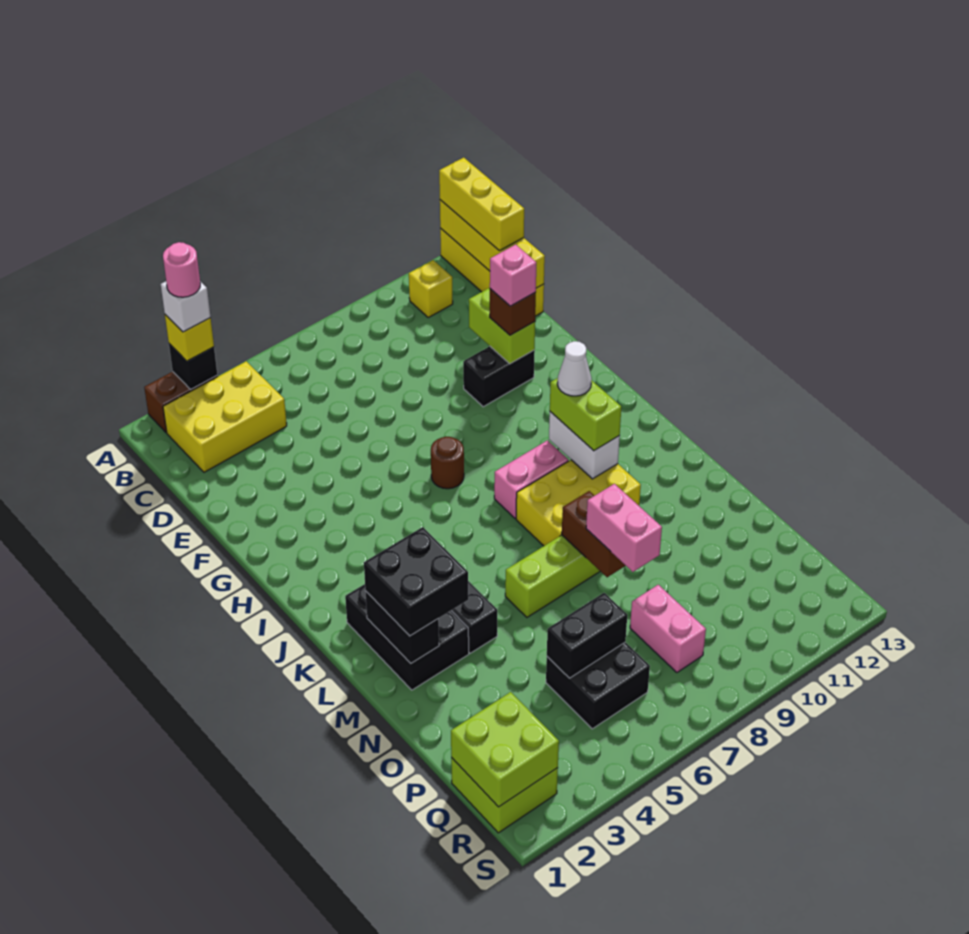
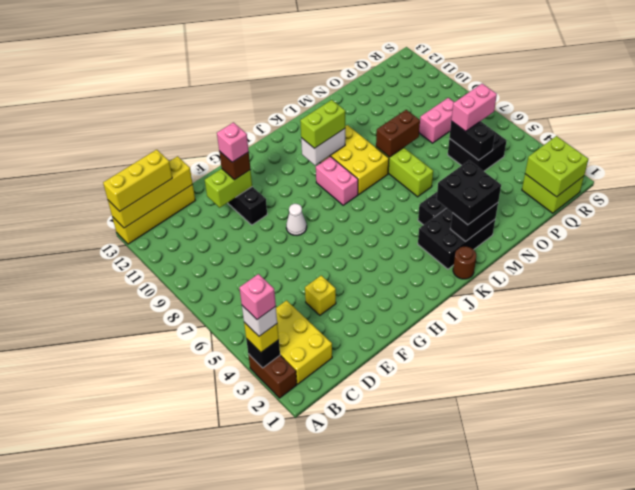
pink 1x1 round brick [163,242,200,297] -> pink 1x1 brick [239,274,276,320]
yellow 1x1 brick [409,260,453,317] -> yellow 1x1 brick moved to [305,276,336,315]
brown 1x1 round brick [431,437,464,489] -> brown 1x1 round brick moved to [453,247,476,279]
white 1x1 cone [557,341,592,396] -> white 1x1 cone moved to [286,204,307,235]
pink 1x2 brick [586,484,662,572] -> pink 1x2 brick moved to [451,84,497,131]

